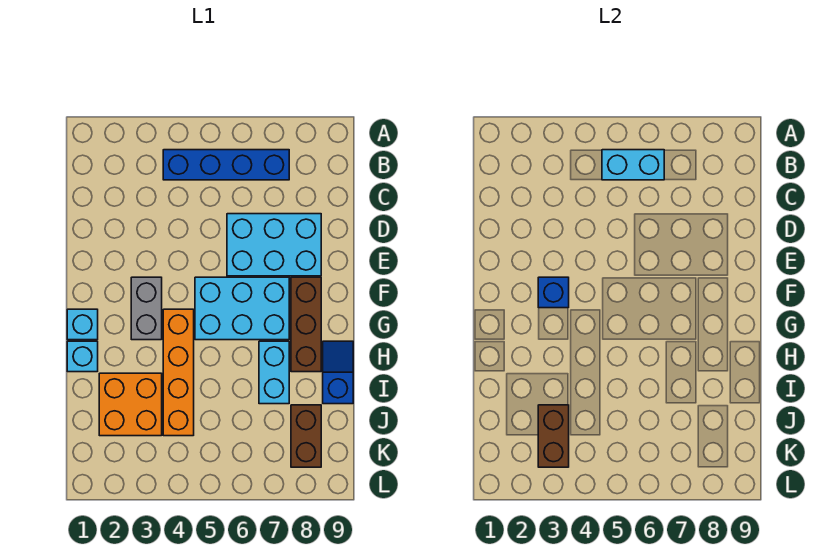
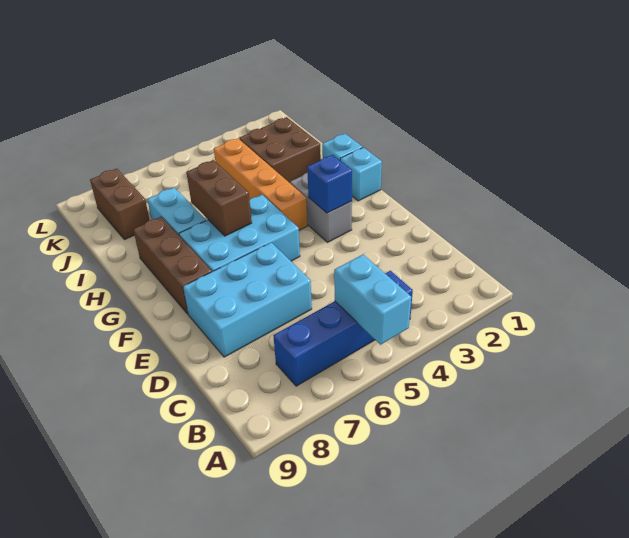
cyan 1x2 brick [602,150,664,180] -> cyan 1x2 brick turned to [334,254,411,345]
blue 1x2 slope [323,341,353,404] -> none
orange 2x2 brick [99,373,162,436] -> brown 2x2 brick [239,117,321,183]
brown 1x2 brick [538,405,569,467] -> brown 1x2 brick moved to [186,160,252,236]

